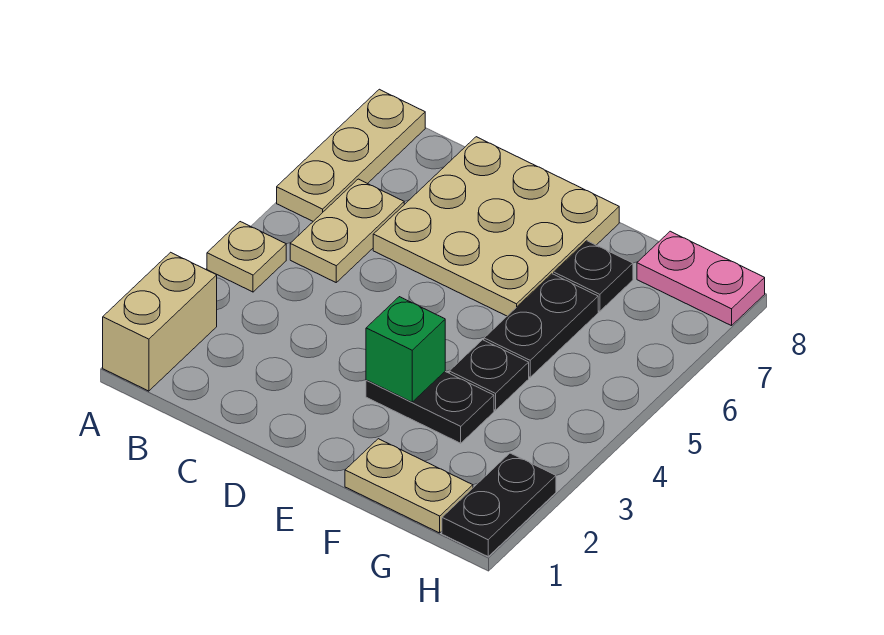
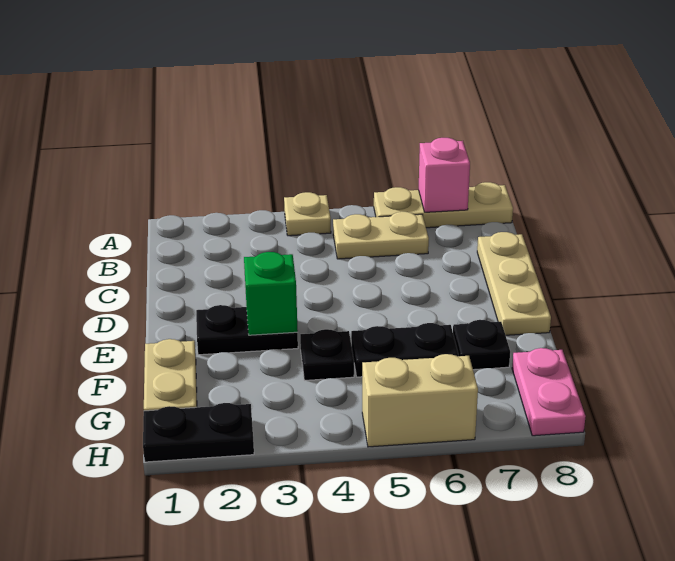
tan 1x2 brick [103,252,217,391] -> tan 1x2 brick moved to [362,354,478,447]
none -> pink 1x1 brick [419,138,470,212]
tan 3x3 plate [373,137,619,316] -> tan 1x3 plate [477,232,551,335]
black 1x2 plate [366,371,494,443] -> black 1x2 plate turned to [196,305,298,355]

